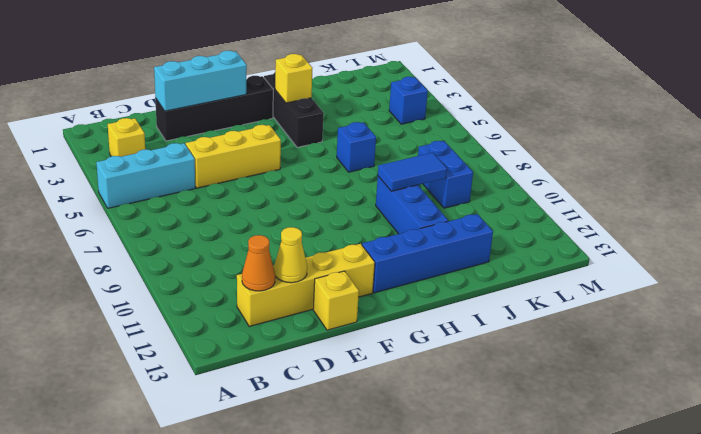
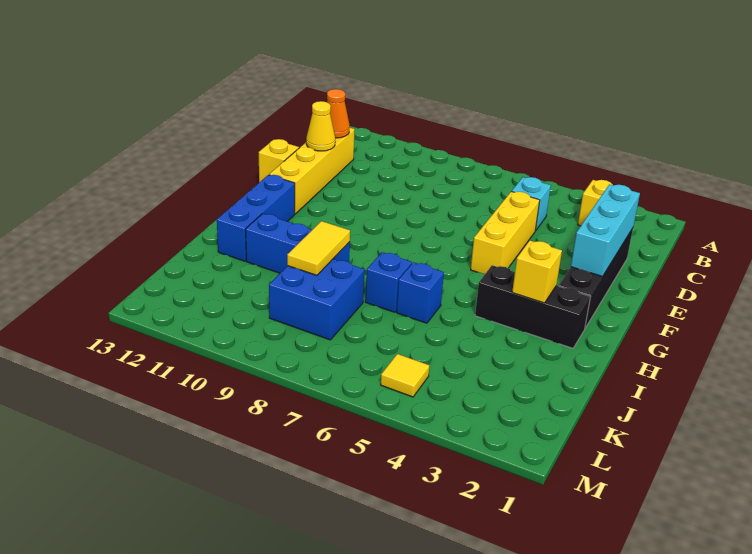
cyan 1x3 brick [96,143,195,208] -> cyan 1x1 brick [512,177,551,231]
blue 1x4 brick [362,214,493,293] -> blue 1x3 brick [217,175,295,261]
blue 1x2 tile [378,153,447,191] -> yellow 1x2 tile [287,221,350,275]
blue 1x2 brick [418,141,473,208] -> blue 2x2 brick [269,259,365,340]
blue 1x1 brick [389,77,428,124] -> blue 1x1 brick moved to [365,252,412,312]
none -> yellow 1x1 tile [381,354,429,397]

